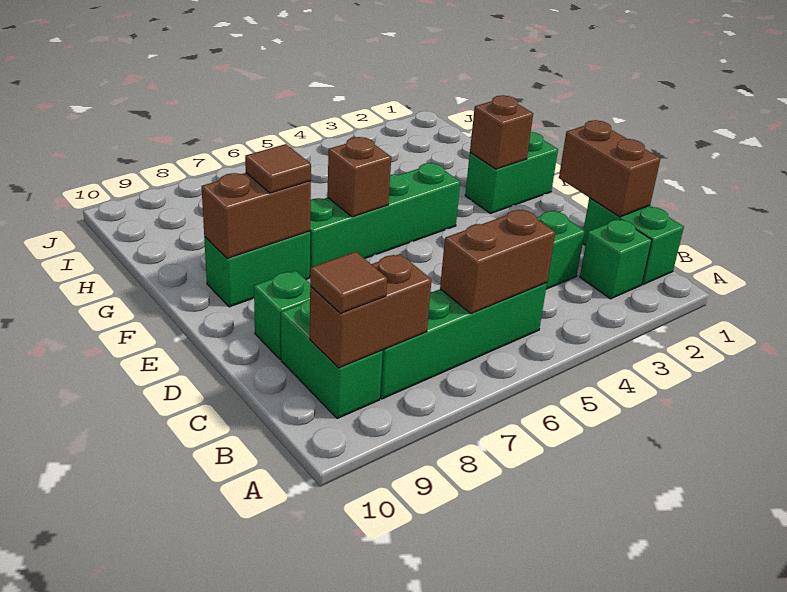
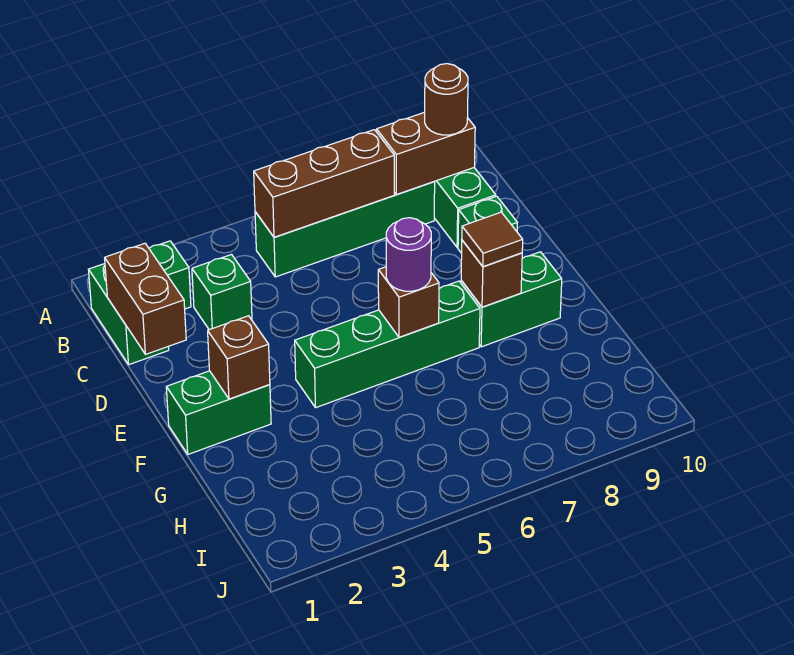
brown 1x2 brick [440,210,555,313] -> brown 1x3 brick [254,130,394,237]
brown 1x1 tile [310,252,387,313] -> brown 1x1 round brick [425,64,468,135]
none -> purple 1x1 round brick [386,218,431,291]
brown 1x2 brick [201,173,311,259] -> brown 1x1 brick [461,240,522,307]

